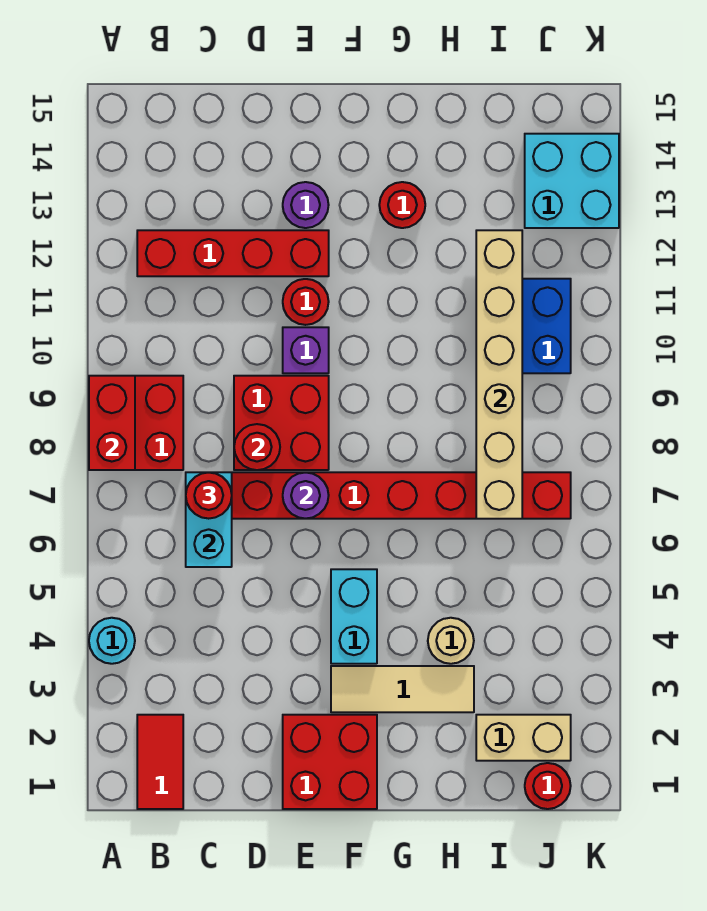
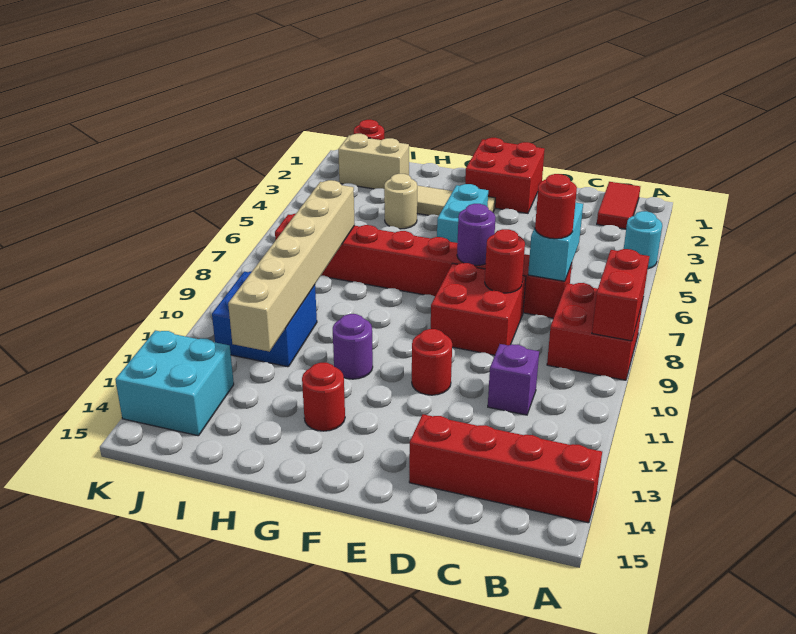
red 1x4 brick [137,230,329,276] -> red 1x4 brick moved to [409,414,602,523]
purple 1x1 brick [283,327,329,373] -> purple 1x1 brick moved to [488,344,539,415]
purple 1x1 round brick [283,182,329,228] -> purple 1x1 round brick moved to [333,314,373,379]

